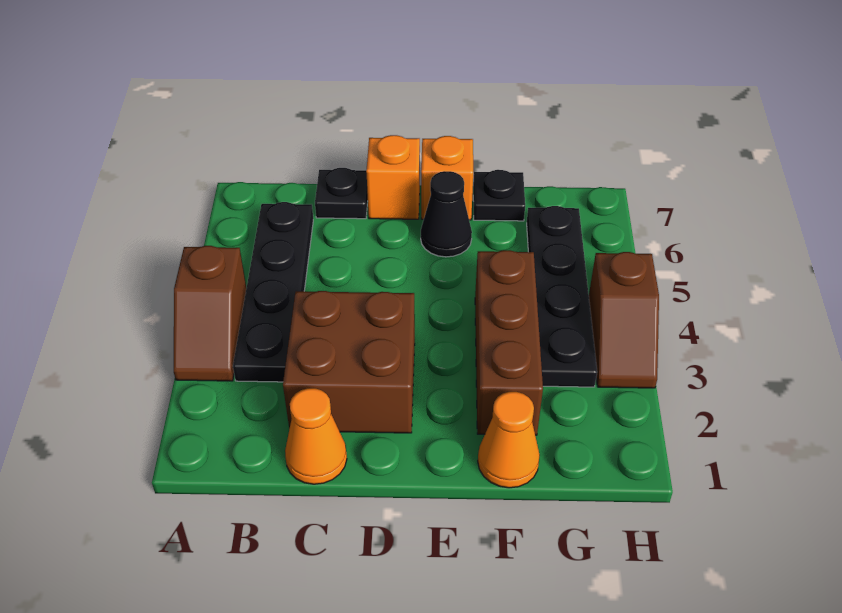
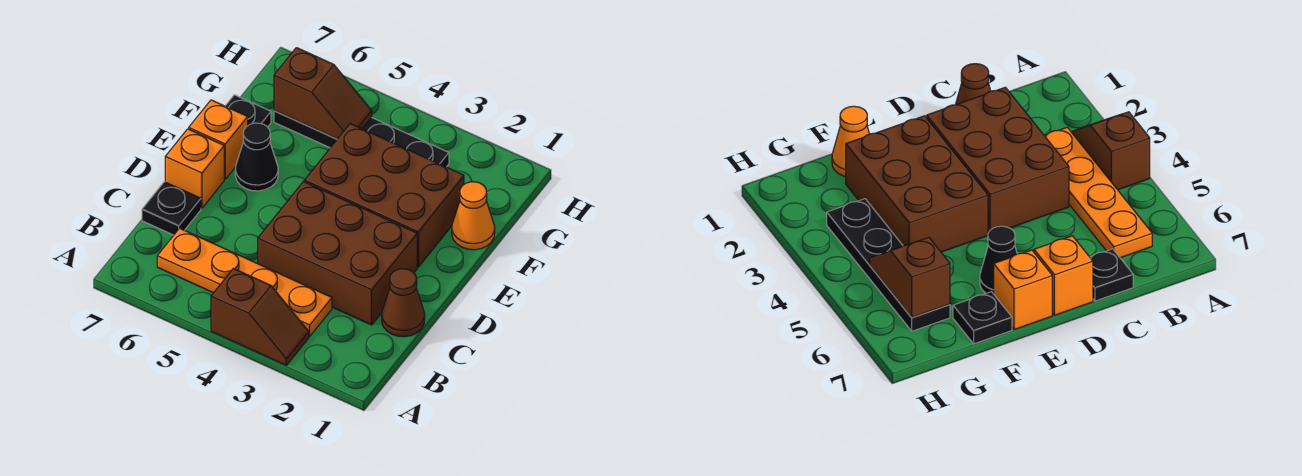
black 1x4 plate [233,202,313,382] -> orange 1x4 plate [157,228,332,336]
orange 1x1 cone [285,388,347,484] -> brown 1x1 cone [382,269,425,337]
brown 2x2 brick [283,291,415,433] -> brown 2x3 brick [258,182,417,325]
brown 1x3 brick [475,250,543,435] -> brown 2x3 brick [305,124,464,267]
brown 1x2 slope [589,252,659,388] -> brown 1x2 slope moved to [274,48,372,139]

